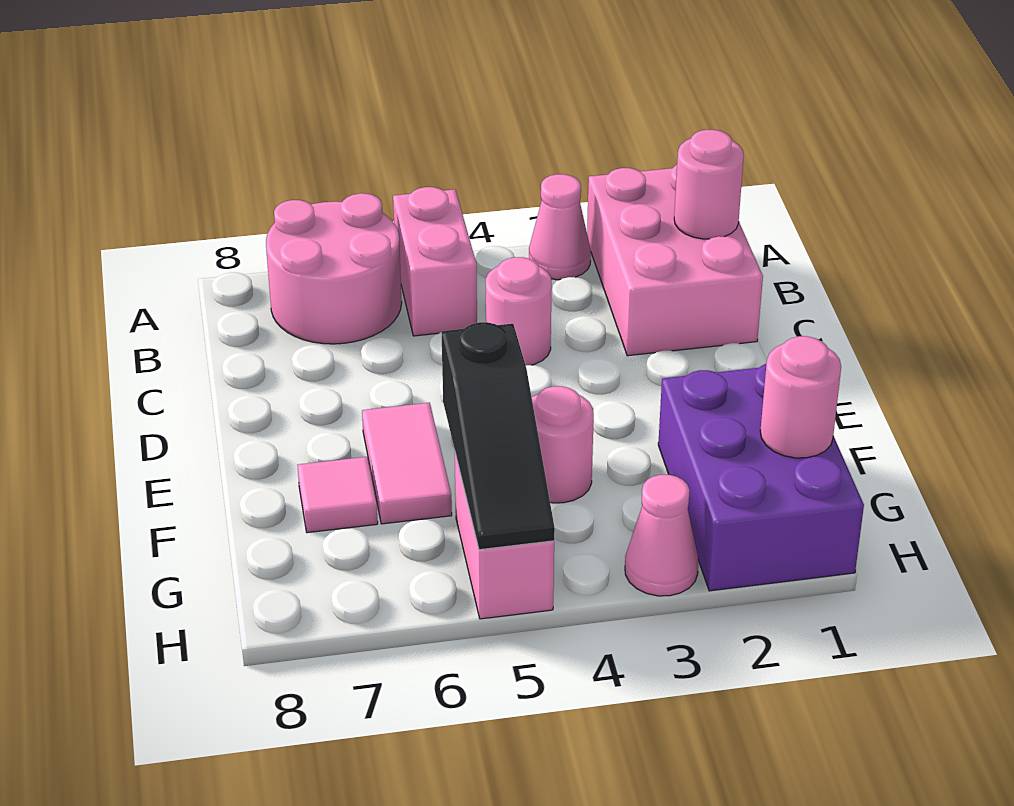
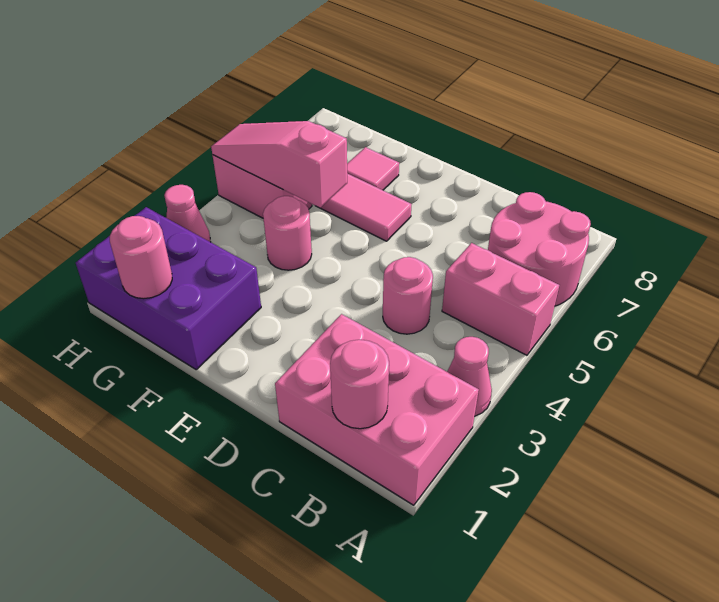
black 1x3 slope [441,322,555,550] -> pink 1x3 slope [211,121,347,208]

